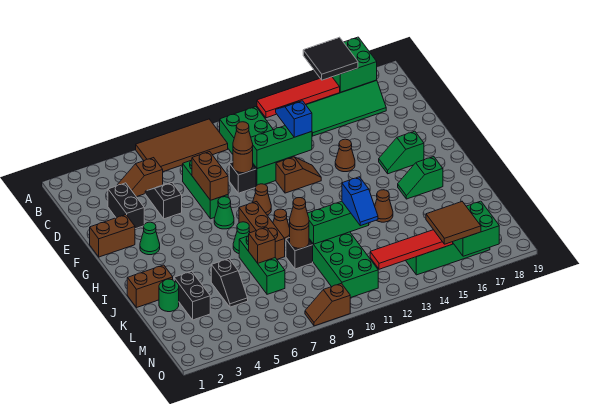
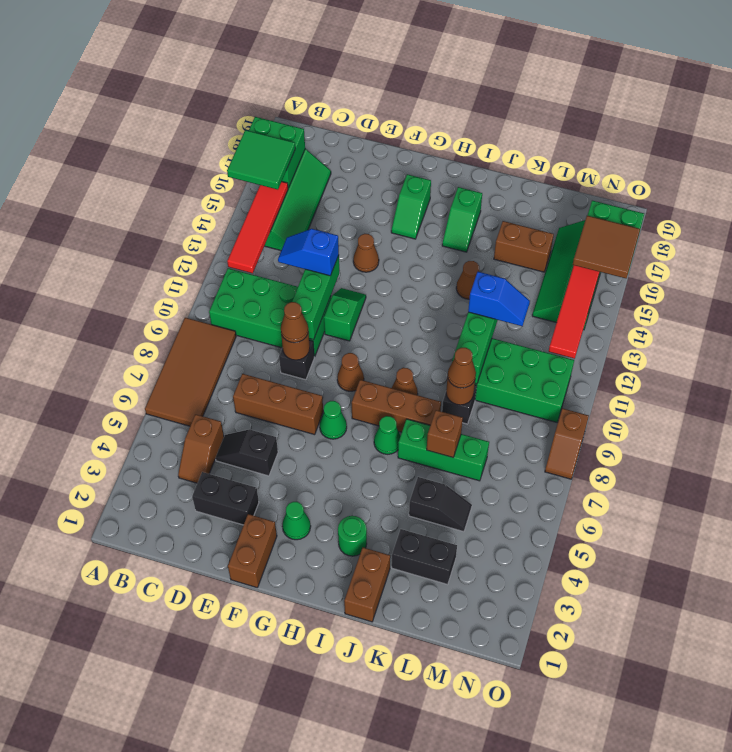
black 2x2 tile [303,37,358,80] -> green 2x2 tile [227,130,295,190]
green 1x3 brick [183,160,228,219] -> brown 1x3 brick [233,374,323,435]
brown 1x2 brick [192,152,228,200] -> brown 1x2 brick moved to [494,221,554,272]
brown 1x2 slope [276,157,321,193] -> green 1x2 slope [324,288,366,341]
green 1x1 round brick [159,279,179,312] -> green 1x1 round brick moved to [338,516,367,556]

